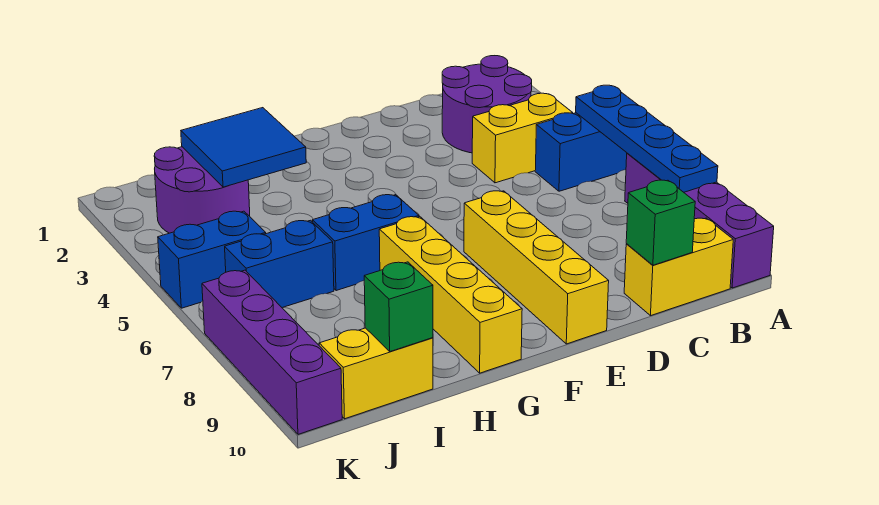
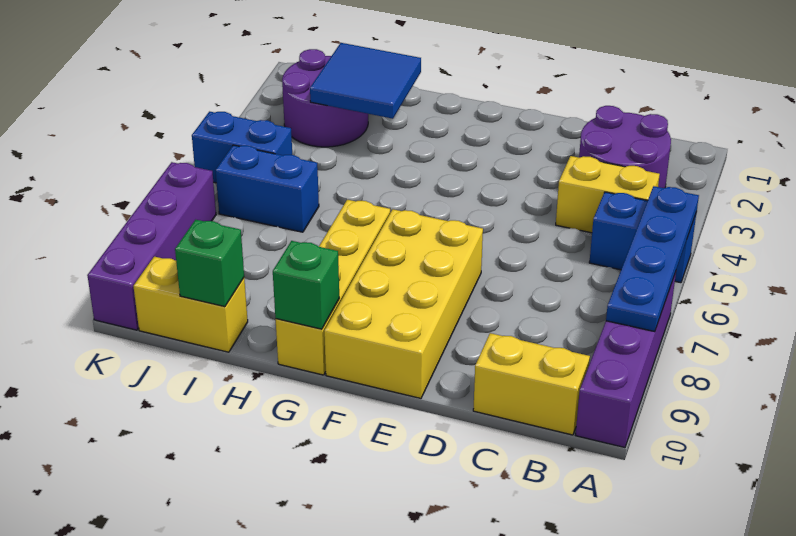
green 1x1 brick [626,180,695,265] -> green 1x1 brick moved to [273,241,339,329]
yellow 1x4 brick [464,191,609,344] -> yellow 2x4 brick [324,209,483,398]
blue 1x2 brick [312,195,419,291] -> none

